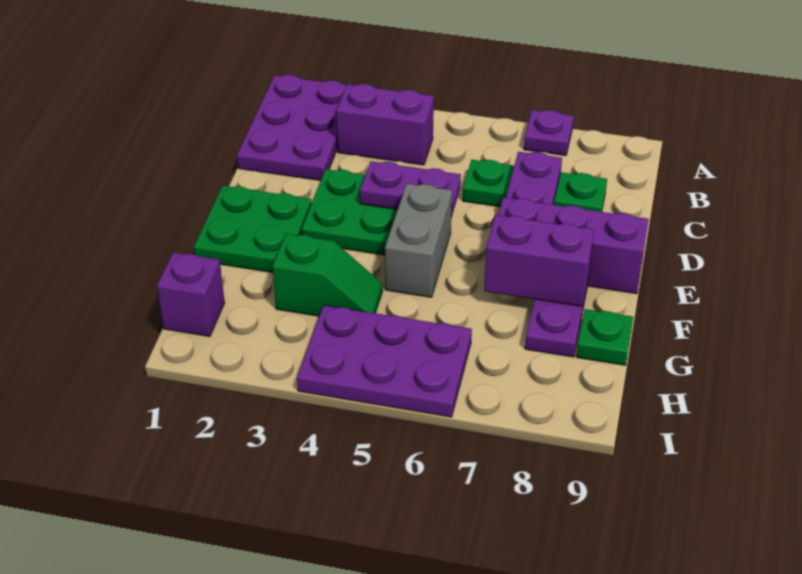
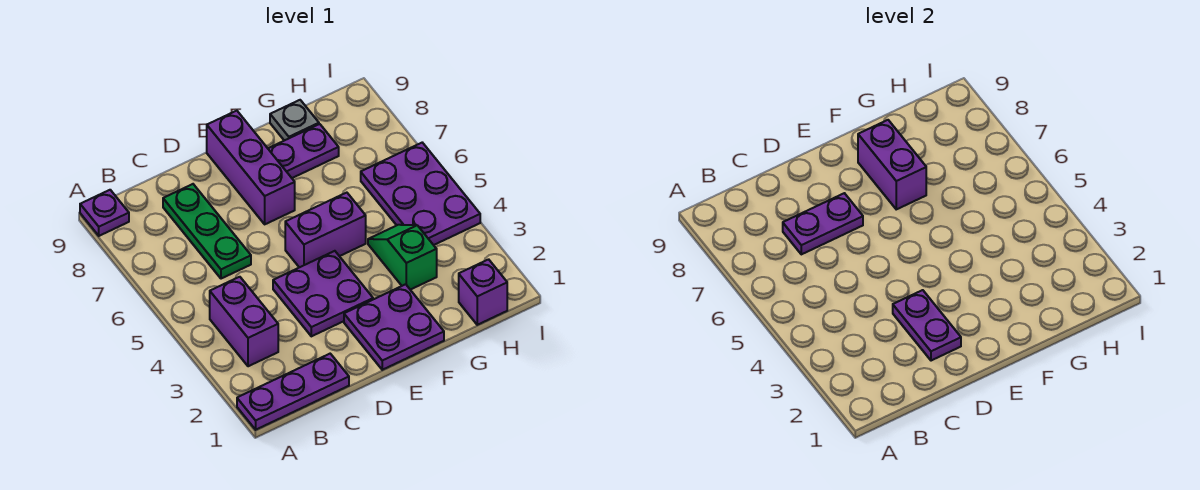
purple 2x3 plate [237,75,347,181] -> purple 1x3 plate [237,354,349,430]
purple 1x1 plate [524,110,574,156] -> purple 1x1 plate moved to [80,190,129,236]
green 2x2 plate [302,169,397,255] -> purple 2x2 plate [273,251,373,336]
purple 1x2 plate [360,161,461,217] -> purple 1x2 plate moved to [893,290,961,361]
green 2x2 plate [194,186,312,273] -> purple 2x2 plate [344,284,444,370]
grey 1x2 brick [385,184,452,297] -> purple 1x2 brick [285,193,366,267]
green 1x1 plate [576,309,633,365] -> grey 1x1 plate [270,100,319,141]

